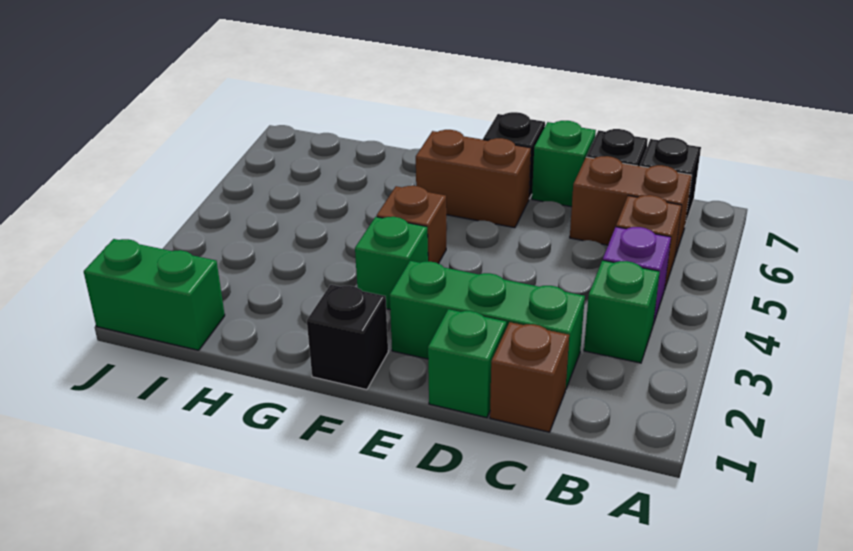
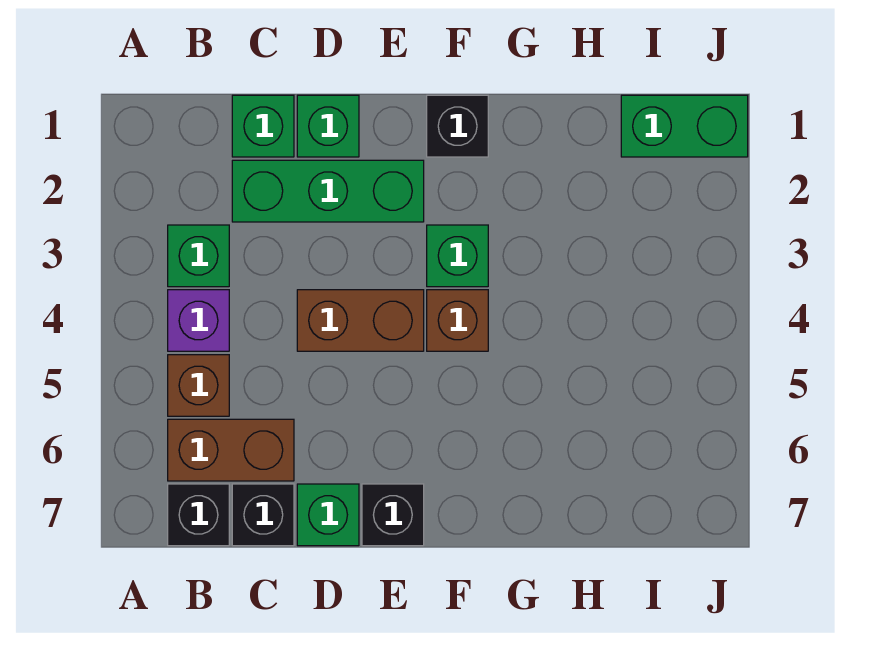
brown 1x1 brick [490,322,569,432] -> green 1x1 brick [232,95,294,157]
brown 1x2 brick [416,130,531,228] -> brown 1x2 brick moved to [297,290,424,351]

